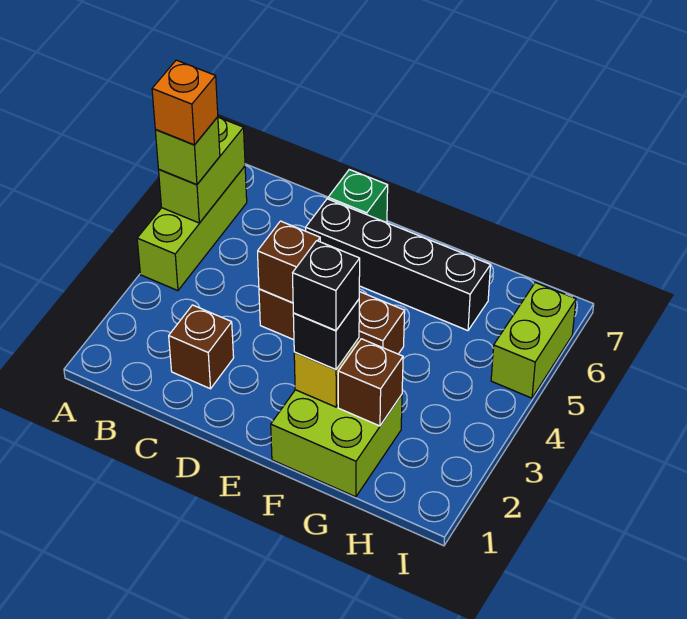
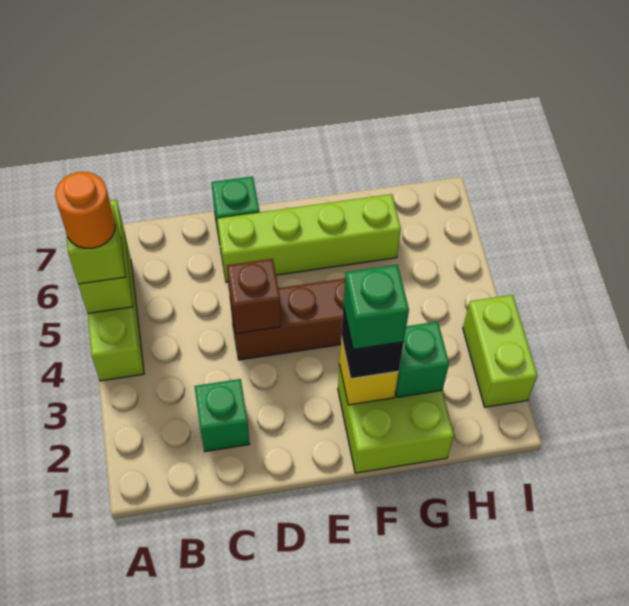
orange 1x1 brick [152,60,218,145] -> orange 1x1 round brick [55,172,115,248]
brown 1x1 brick [169,305,234,389] -> green 1x1 brick [194,379,250,452]
black 1x4 brick [306,199,490,331] -> lime 1x4 brick [217,194,401,282]
black 1x1 brick [293,241,360,330] -> green 1x1 brick [343,265,409,350]
brown 1x1 brick [338,339,403,426] -> green 1x1 brick [396,322,449,397]
lime 1x2 brick [491,282,576,398] -> lime 1x2 brick moved to [463,295,538,407]

